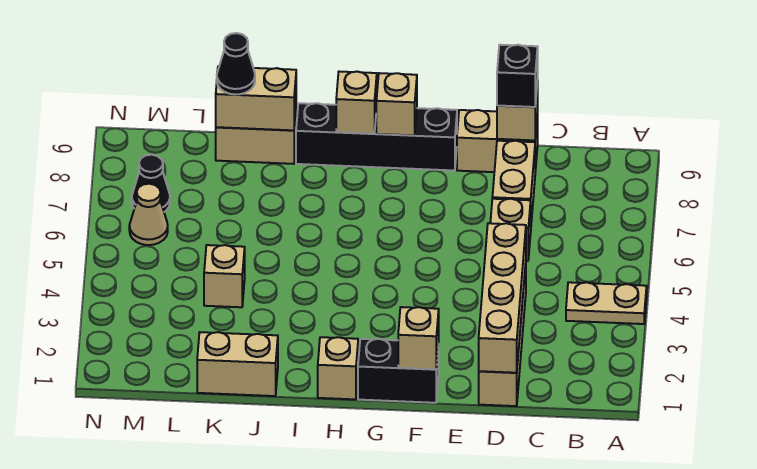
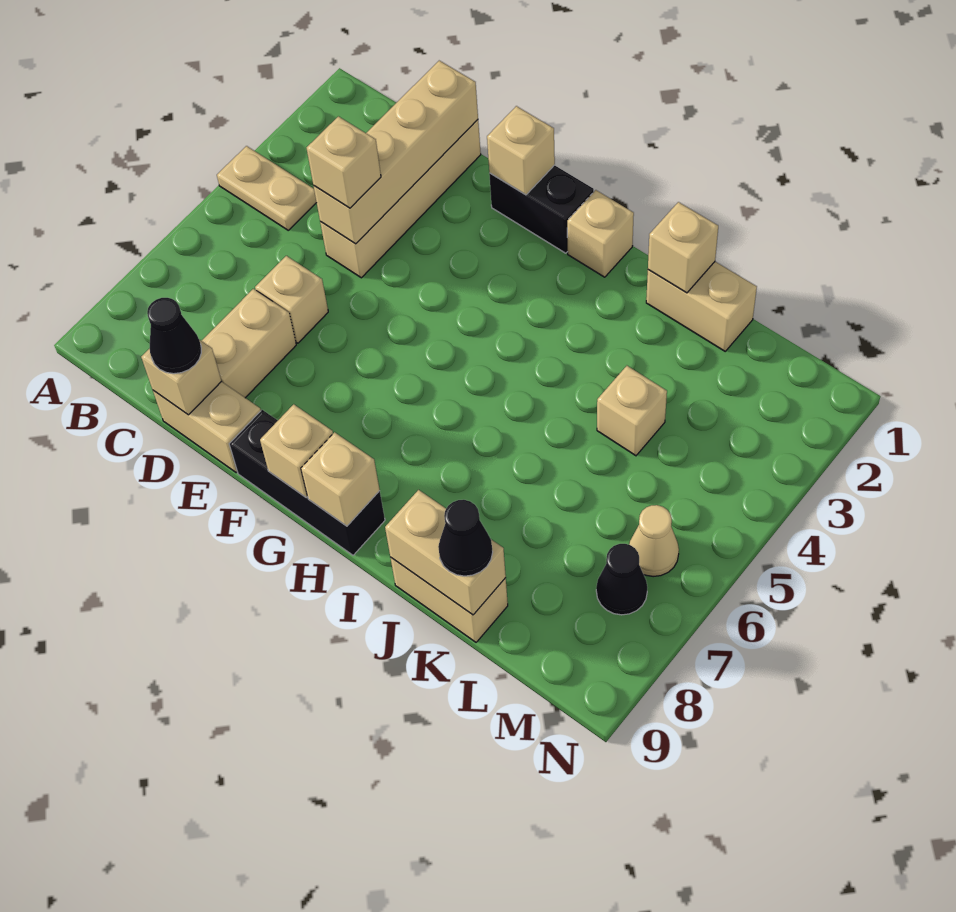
none -> tan 1x1 brick [306,116,381,208]
black 1x1 brick [497,45,538,107] -> black 1x1 cone [147,298,201,374]
black 1x4 brick [296,103,457,171] -> black 1x3 brick [229,410,385,555]
none -> tan 1x1 brick [648,202,718,293]

